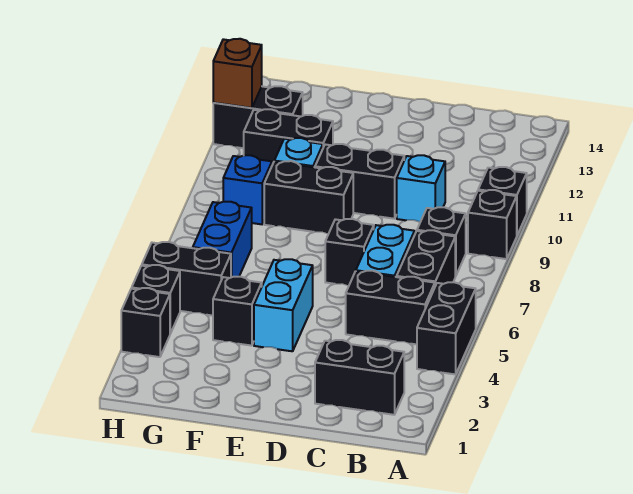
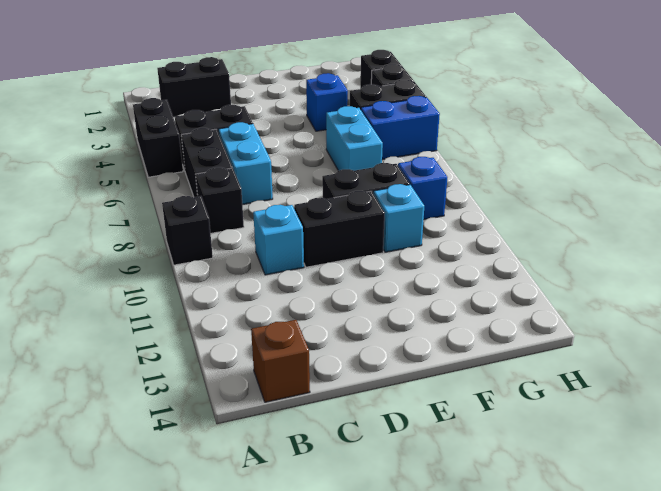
black 1x1 brick [478,167,527,235] -> none
black 1x1 brick [325,219,374,286] -> none
cyan 1x2 brick [254,259,313,351] -> cyan 1x2 brick moved to [326,106,383,171]
black 1x1 brick [213,277,262,346] -> blue 1x1 brick [306,73,348,131]
black 1x2 brick [244,109,333,165] -> none
blue 1x2 brick [193,202,252,277] -> blue 1x2 brick turned to [361,96,440,160]
black 1x2 brick [213,86,303,148] -> none
brown 1x1 brick [213,39,262,108] -> brown 1x1 brick moved to [251,320,310,402]

